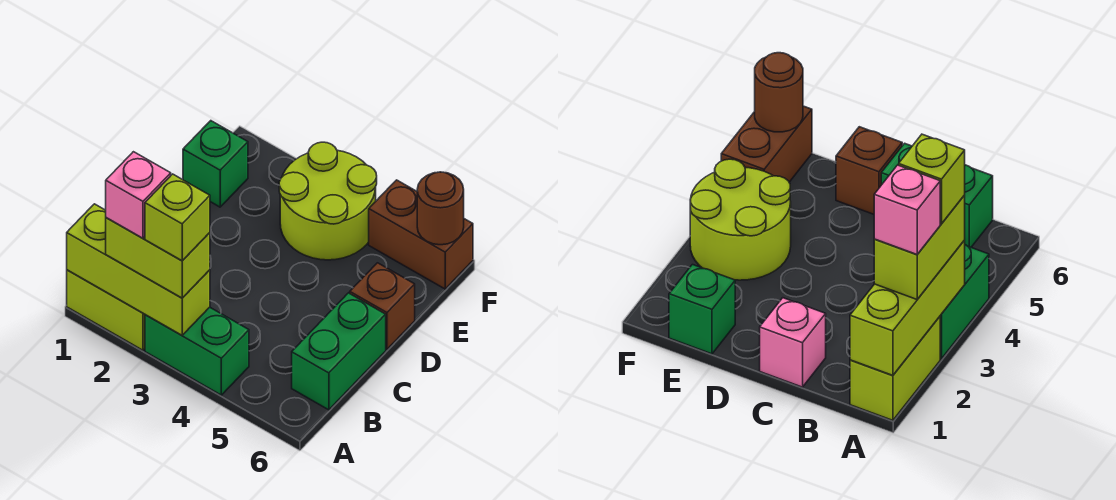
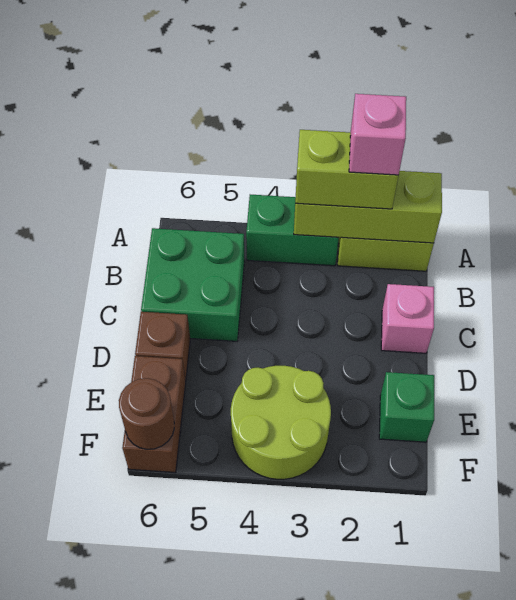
lime 1x1 brick [145,174,210,261] -> none
green 1x2 brick [292,293,386,410] -> green 2x2 brick [141,228,245,341]
brown 1x2 brick [369,180,473,289] -> brown 1x2 brick turned to [122,356,186,473]

